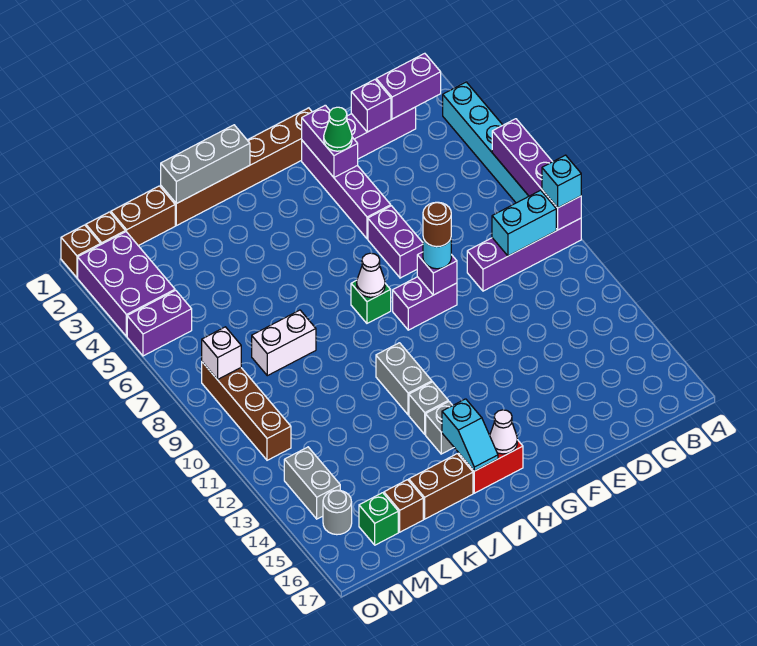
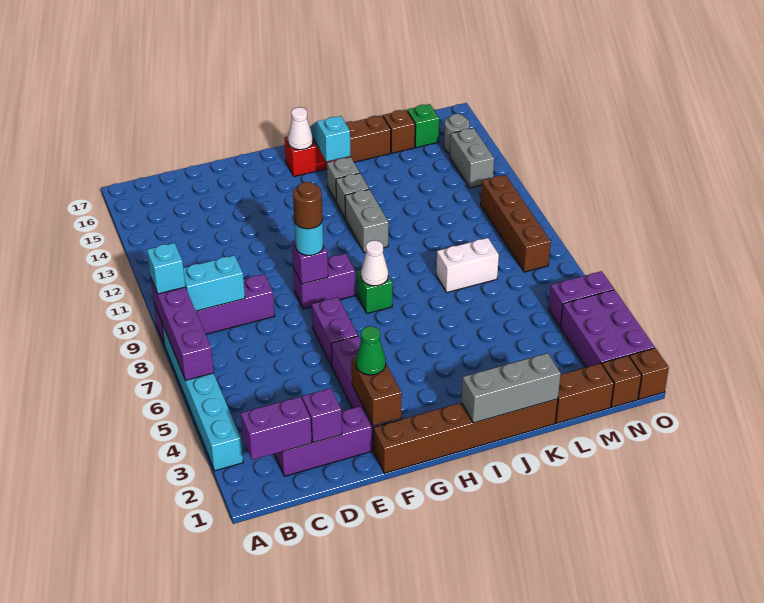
purple 1x2 brick [302,105,358,177] -> brown 1x2 brick [352,357,402,426]
white 1x1 brick [202,327,241,380] -> none

